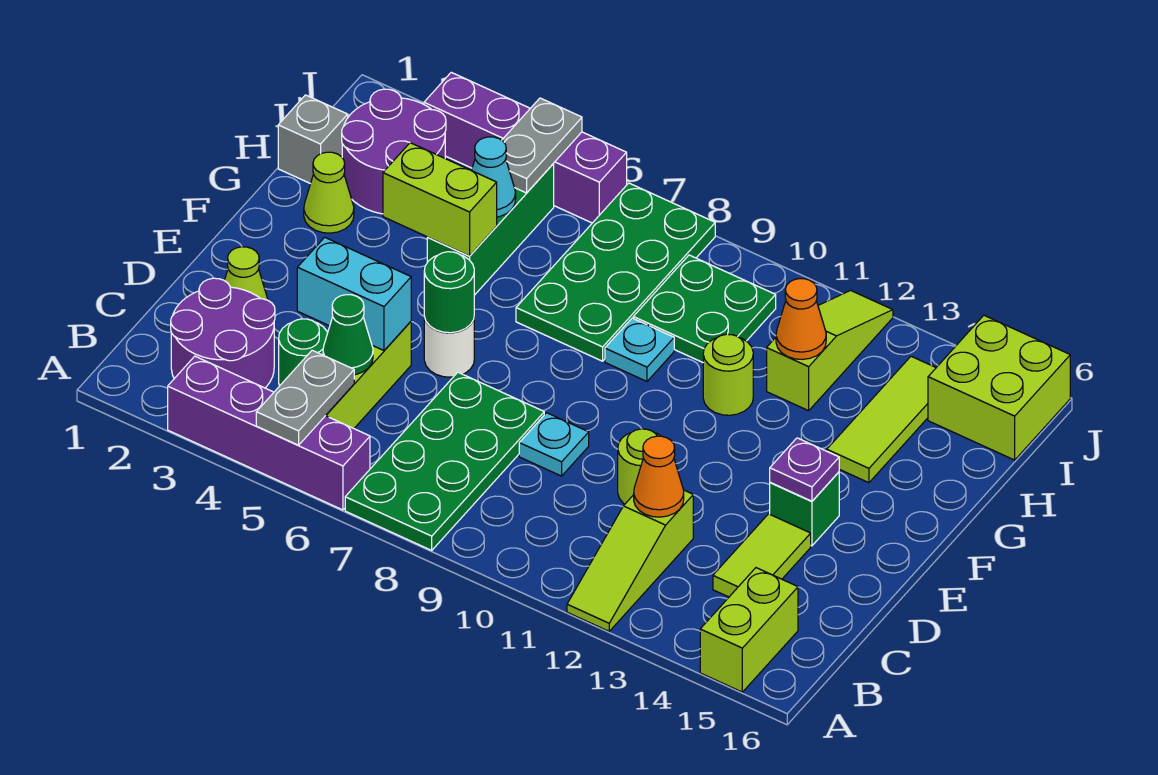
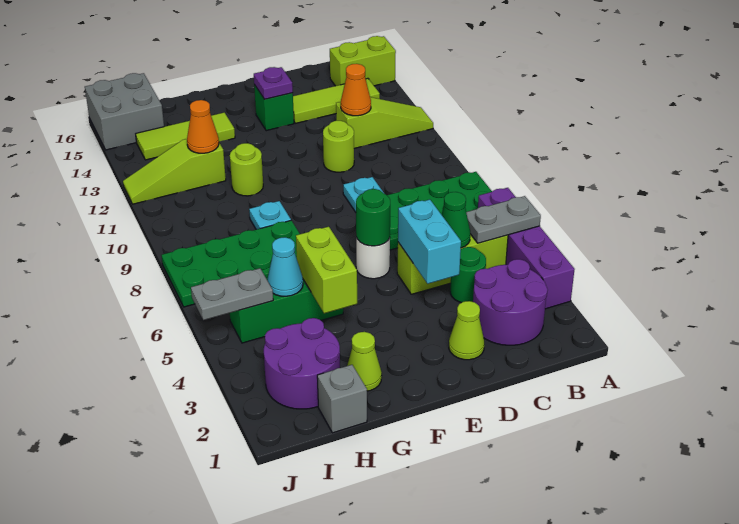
lime 1x2 tile [713,514,811,597] -> lime 1x3 tile [293,78,380,123]
green 2x2 plate [633,255,776,362] -> none
lime 2x2 brick [928,315,1070,460] -> grey 2x2 brick [85,73,164,150]
purple 1x4 brick [424,72,627,223] -> none

